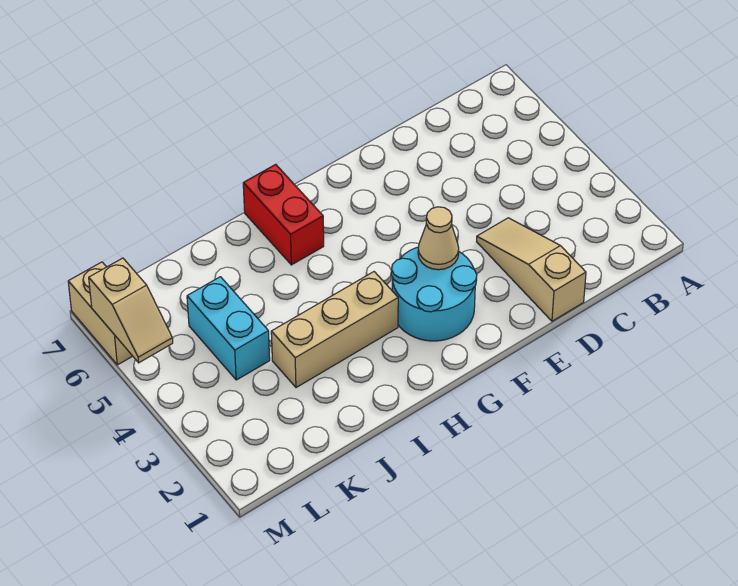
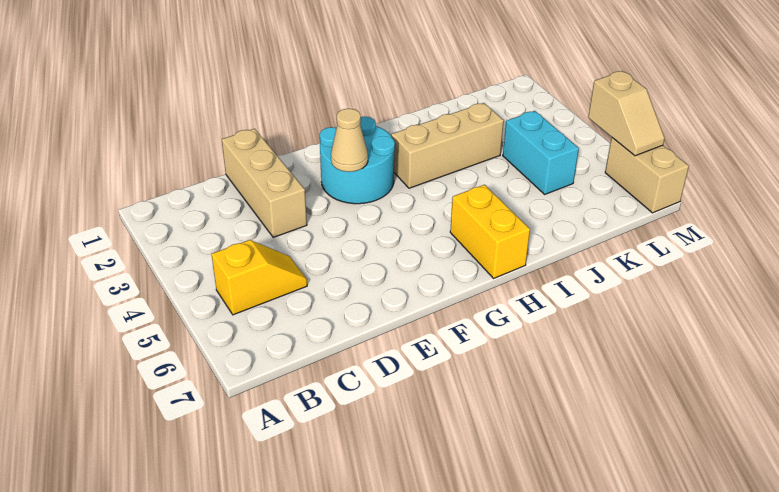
none -> yellow 1x2 slope [212,240,307,315]
tan 1x3 slope [477,218,586,321] -> tan 1x3 brick [222,129,307,237]
red 1x2 brick [243,164,324,265] -> yellow 1x2 brick [450,185,530,278]
tan 1x2 slope [89,258,173,363] -> tan 1x2 slope turned to [588,71,665,156]

